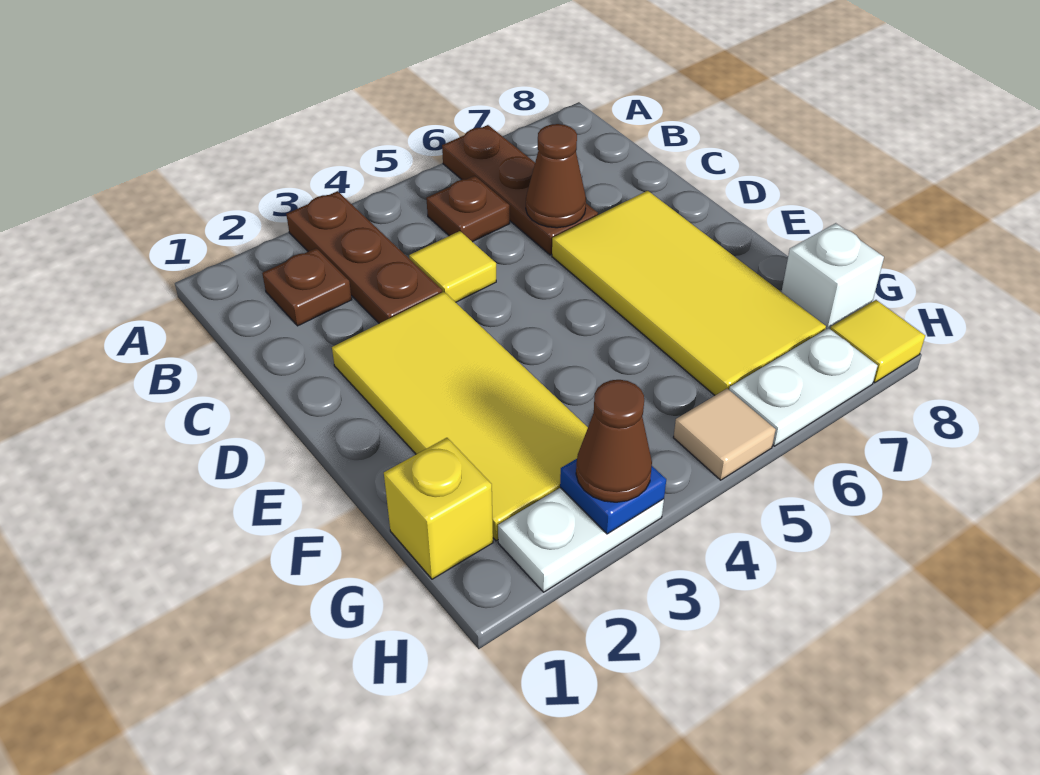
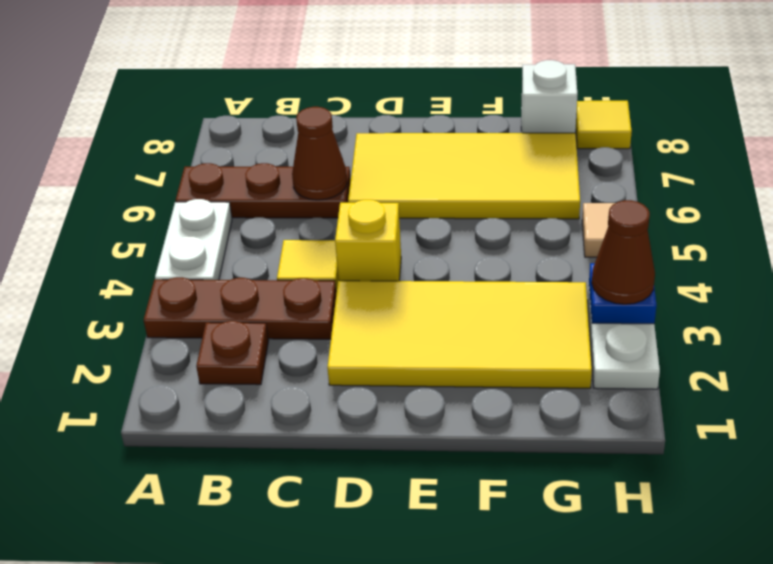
brown 1x1 plate [426,176,510,242] -> none
yellow 1x1 brick [384,438,493,579] -> yellow 1x1 brick moved to [335,200,401,281]
white 1x2 plate [729,328,877,446] -> white 1x2 plate moved to [155,199,232,280]

